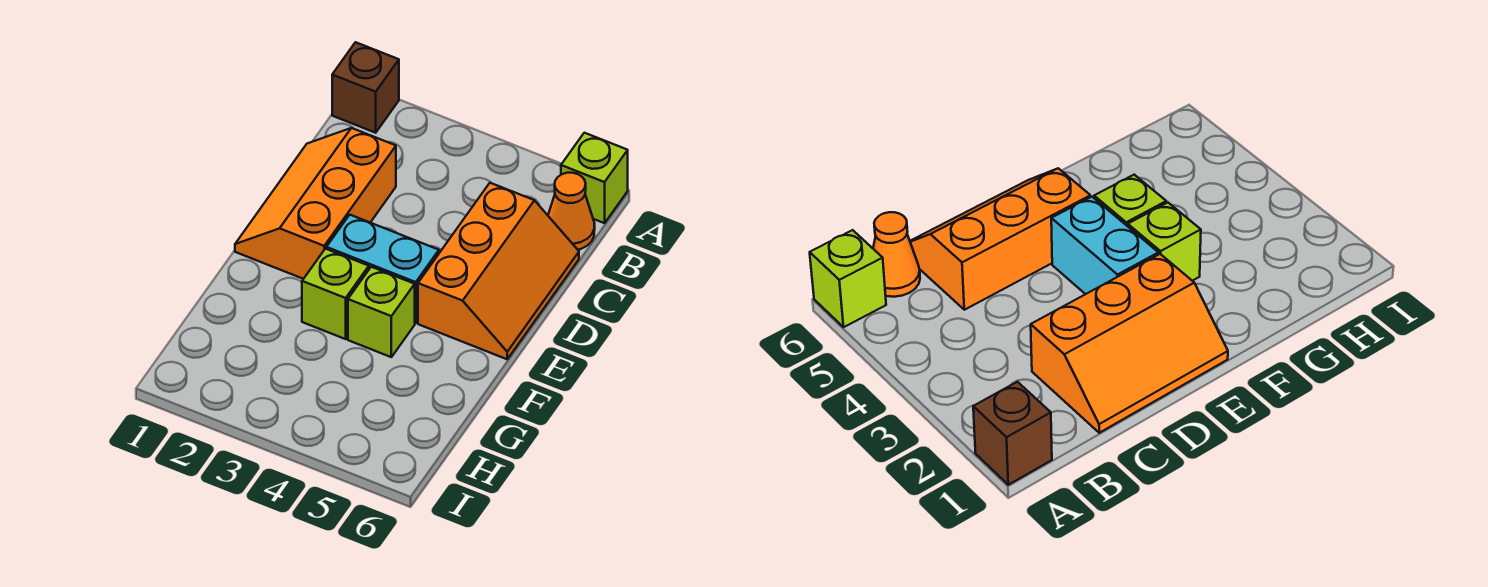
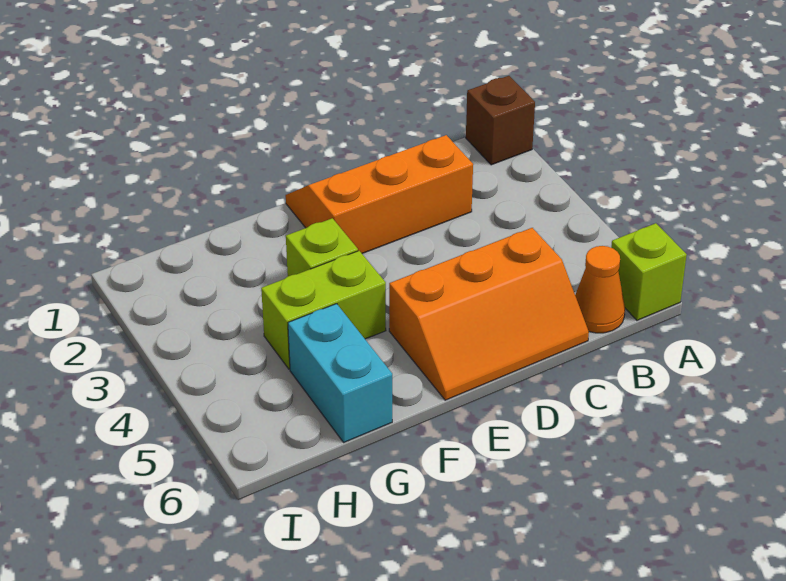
cyan 1x2 brick [326,215,439,323] -> cyan 1x2 brick moved to [288,304,392,442]
lime 1x1 brick [348,267,415,357] -> lime 1x2 brick [261,251,386,369]

